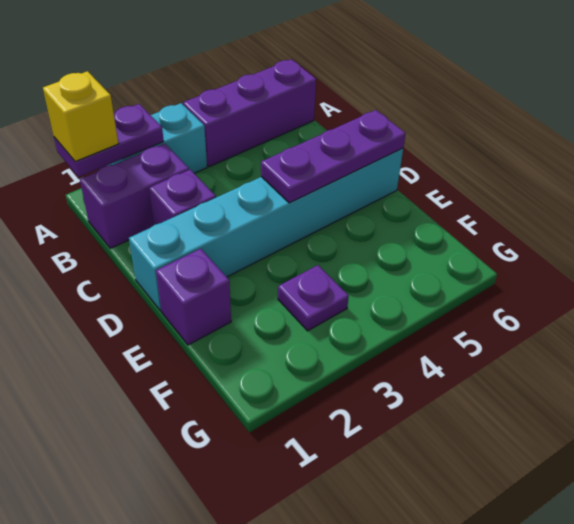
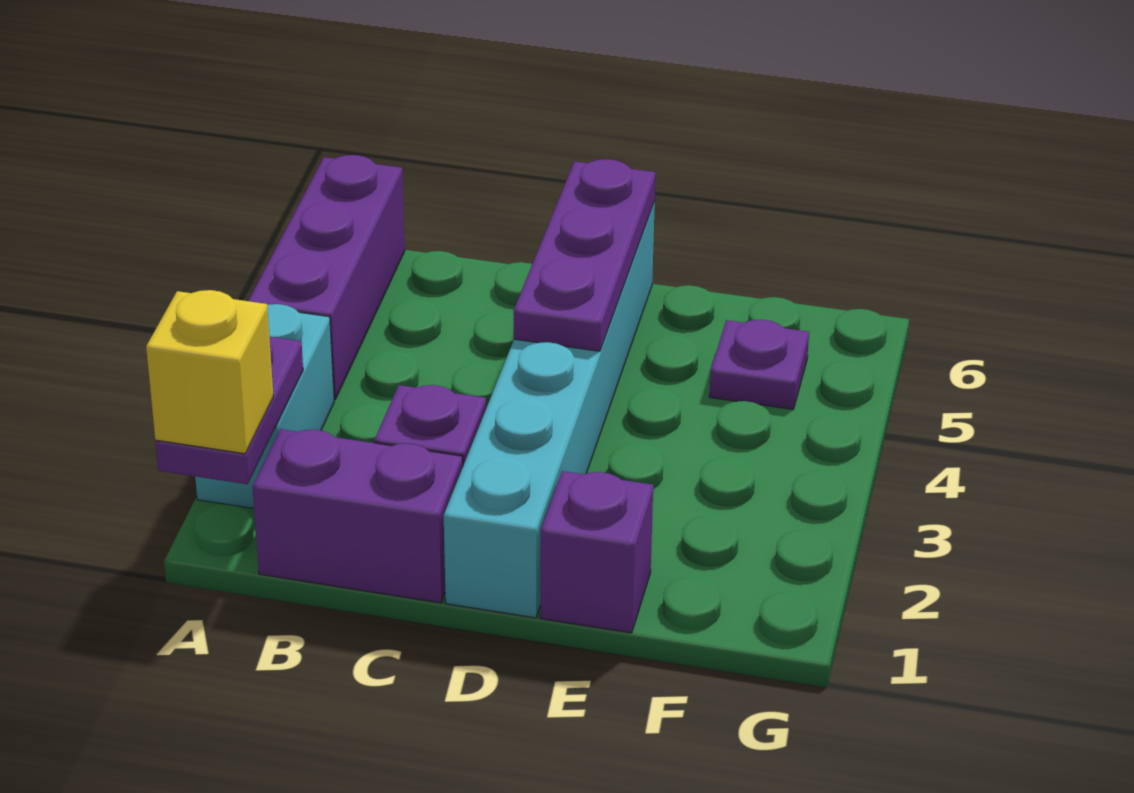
purple 1x2 brick [80,144,189,248] -> purple 1x2 brick turned to [252,429,463,603]
purple 1x1 plate [278,265,349,331] -> purple 1x1 plate moved to [709,319,809,409]

